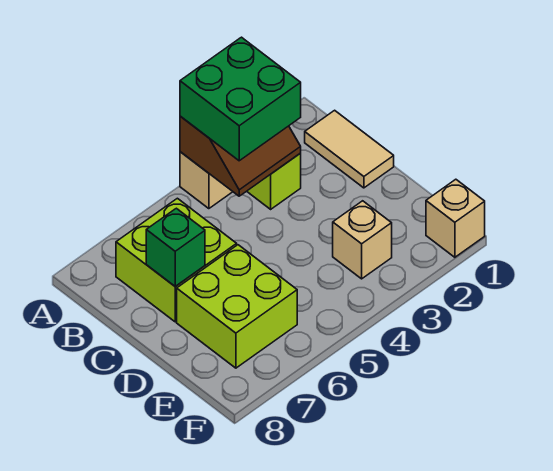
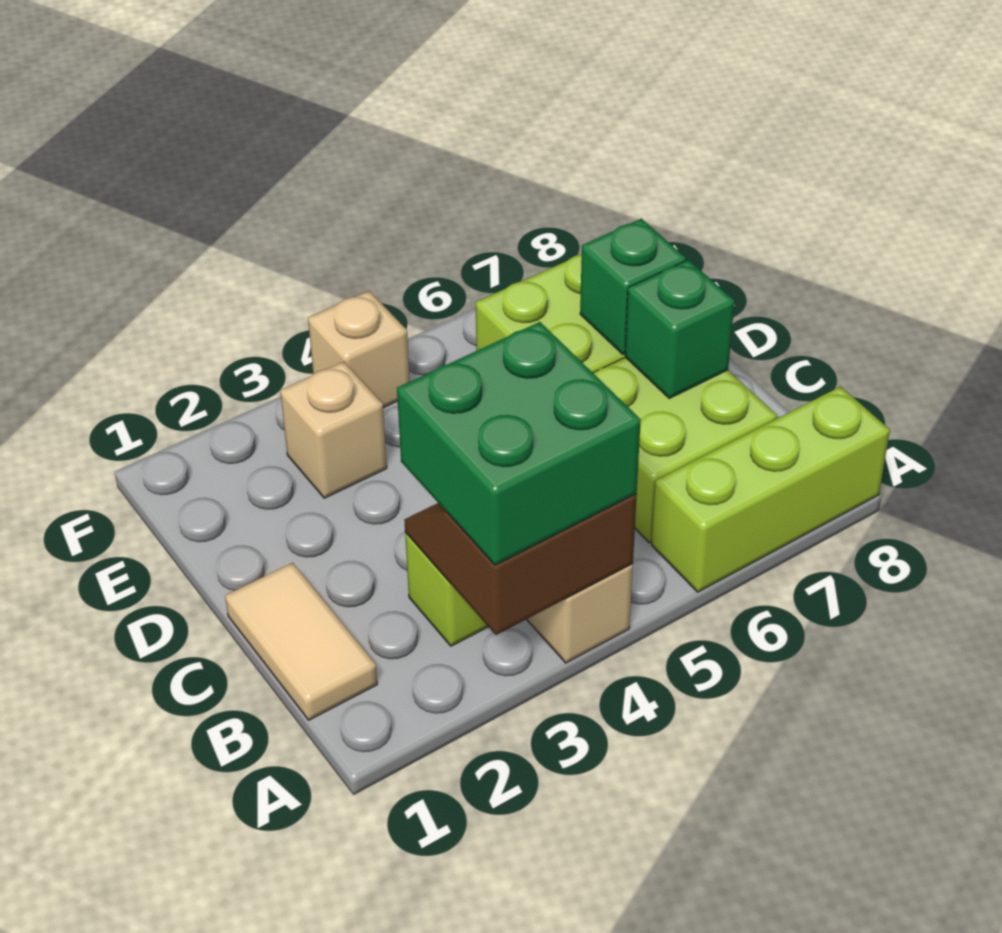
none -> lime 1x3 brick [652,387,890,592]
none -> green 1x1 brick [580,219,686,354]
tan 1x1 brick [426,179,485,257] -> tan 1x1 brick moved to [308,291,410,408]

